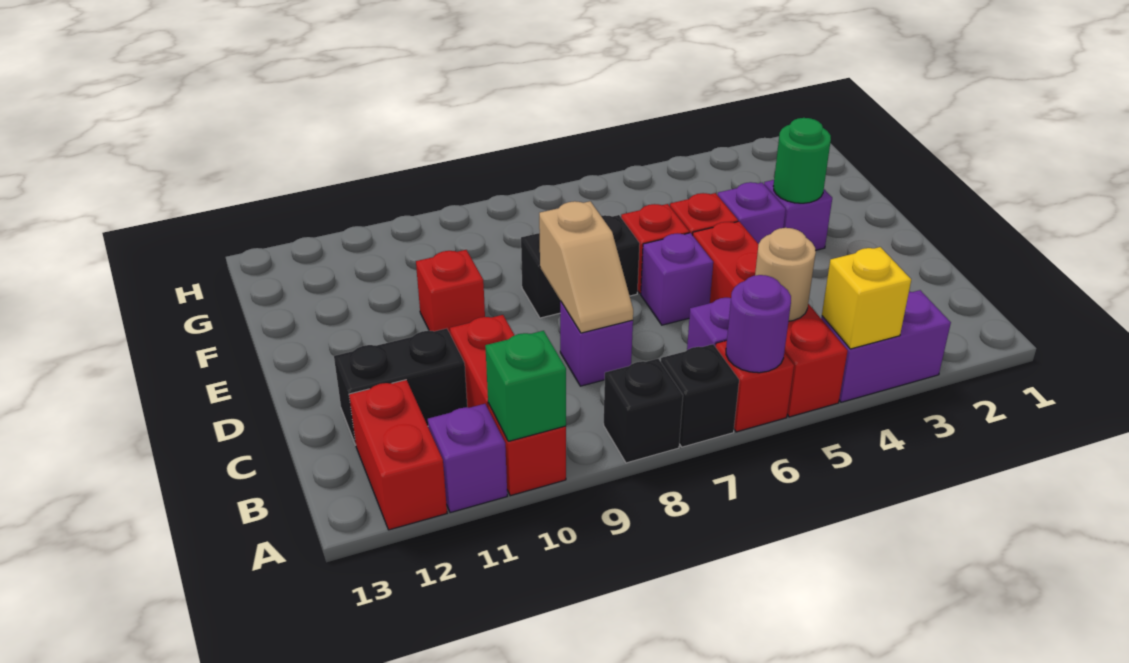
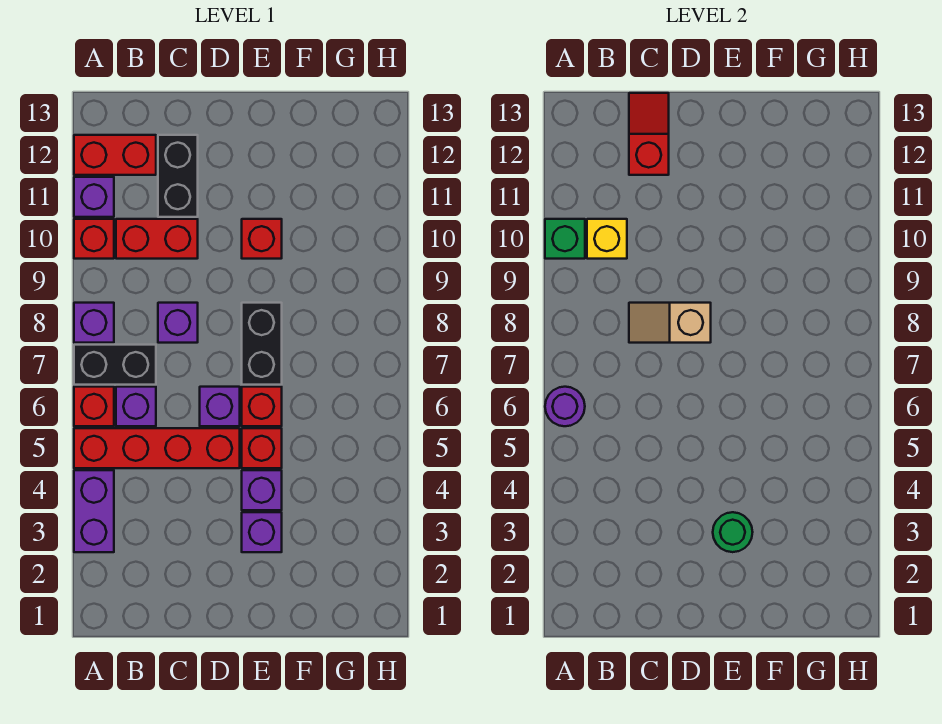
yellow 1x1 brick [822,247,911,349] -> yellow 1x1 brick moved to [587,219,627,259]
black 1x1 brick [661,344,739,447] -> black 1x2 brick [74,345,156,385]
black 1x1 brick [604,359,683,463] -> purple 1x1 brick [74,303,114,343]
tan 1x1 round brick [755,228,816,321] -> none
none -> red 1x2 slope [629,93,669,175]

